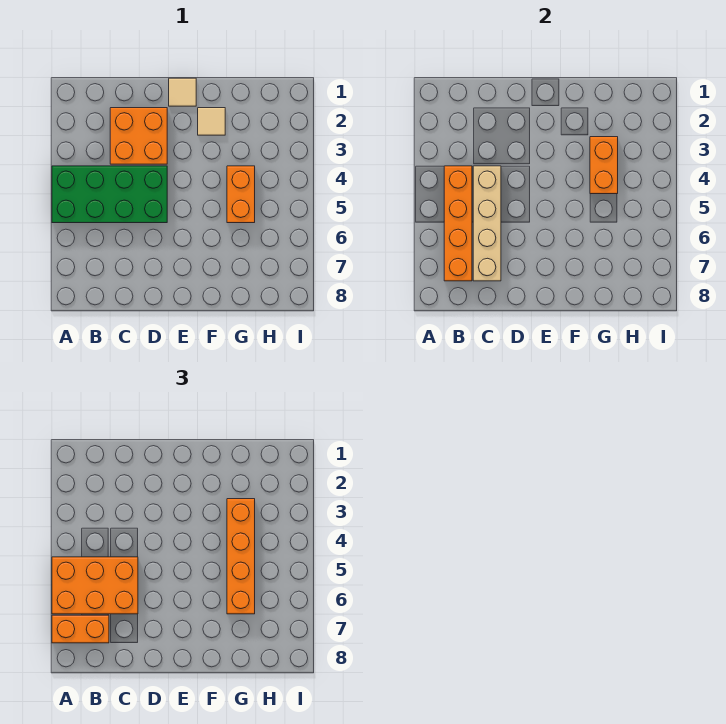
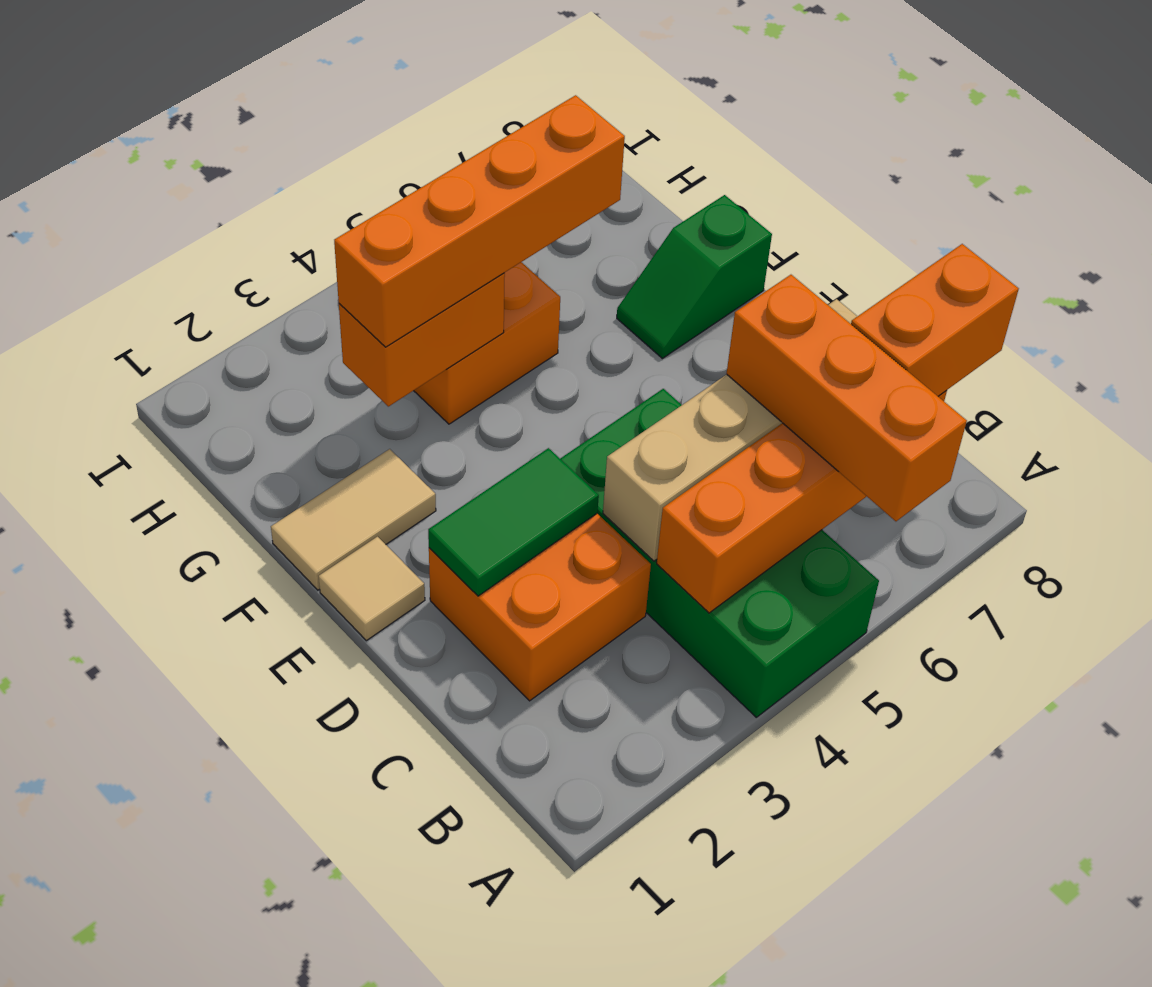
orange 2x3 brick [52,557,138,614] -> orange 1x3 brick [727,275,967,521]
orange 1x2 brick [52,615,109,643] -> orange 1x2 brick turned to [851,244,1019,396]
none -> green 1x2 tile [428,448,599,596]
tan 1x1 tile [198,108,225,135] -> tan 1x2 tile [271,449,436,590]
none -> green 1x2 slope [617,195,772,358]

